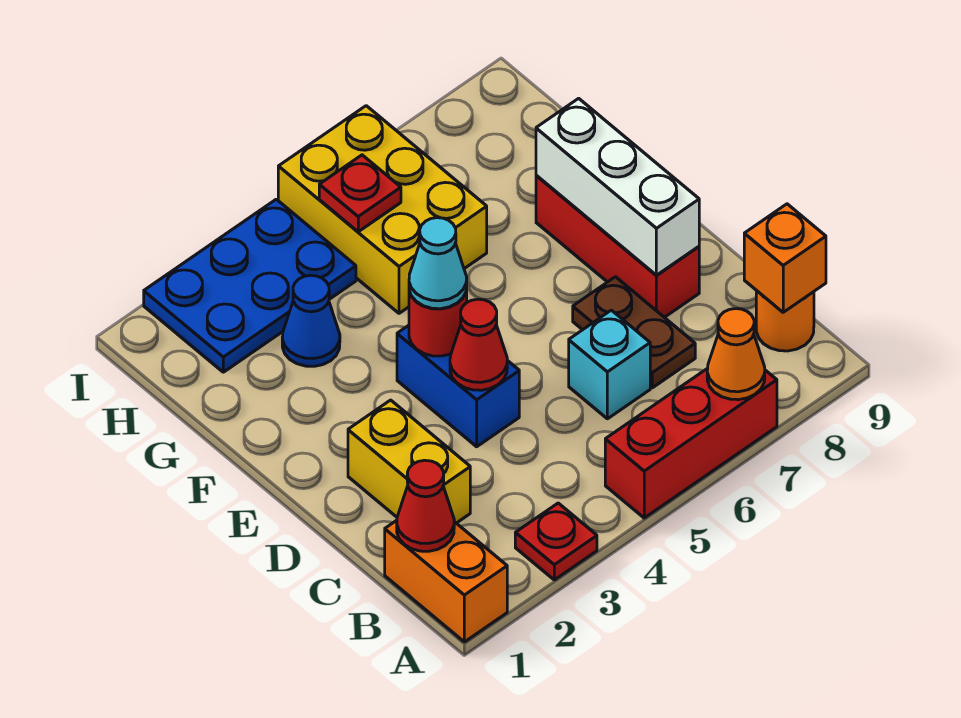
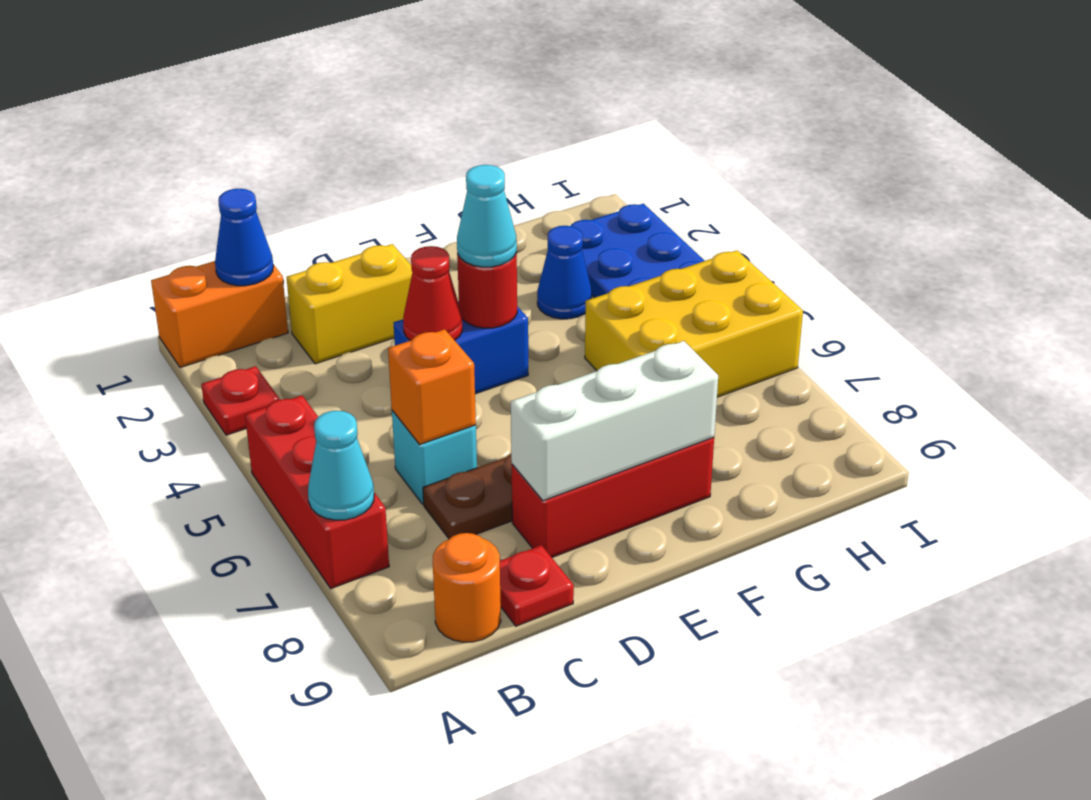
orange 1x1 cone [707,309,765,400] -> cyan 1x1 cone [308,411,374,520]
red 1x1 cone [397,460,454,551] -> blue 1x1 cone [215,189,273,286]
orange 1x1 brick [744,204,826,312] -> orange 1x1 brick moved to [388,329,476,445]
red 1x1 plate [319,155,401,232] -> red 1x1 plate moved to [500,545,574,626]

